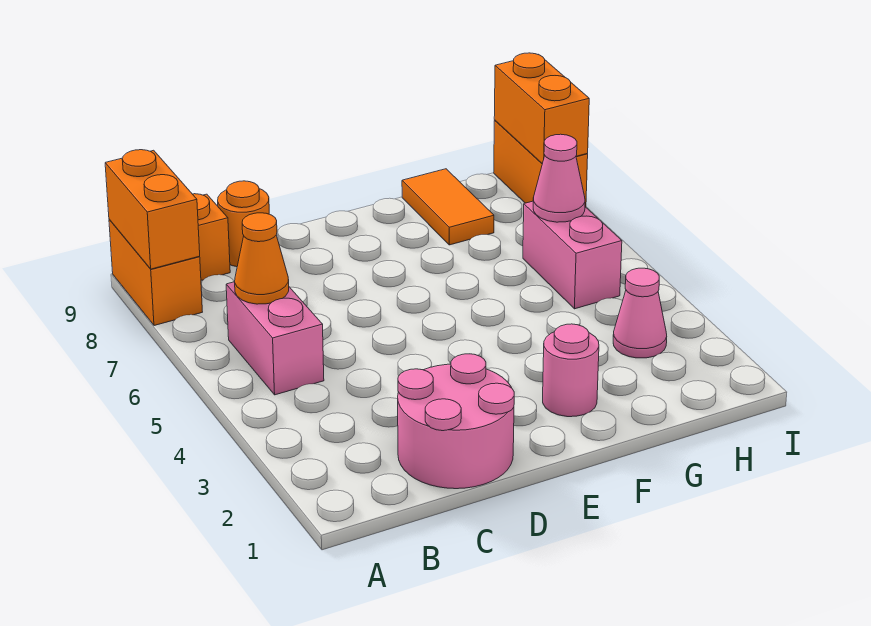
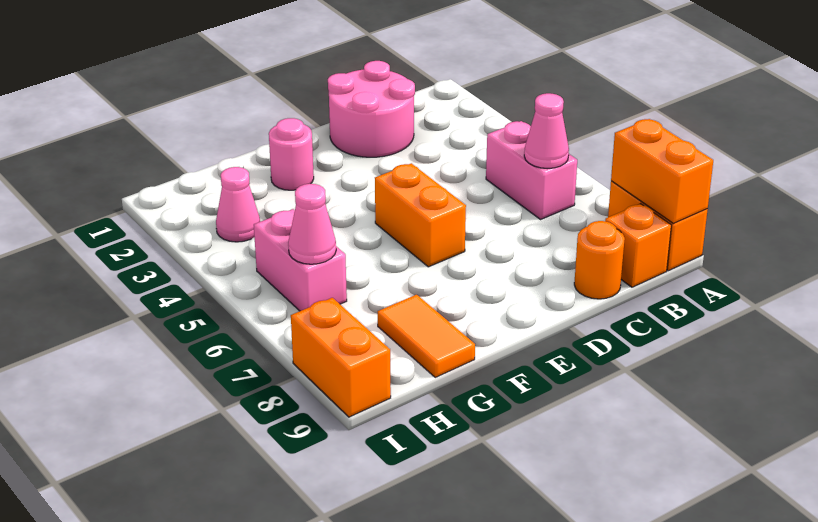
orange 1x1 cone [235,213,289,304] -> pink 1x1 cone [524,93,569,169]
orange 1x2 brick [494,53,589,164] -> orange 1x2 brick moved to [375,163,466,267]

